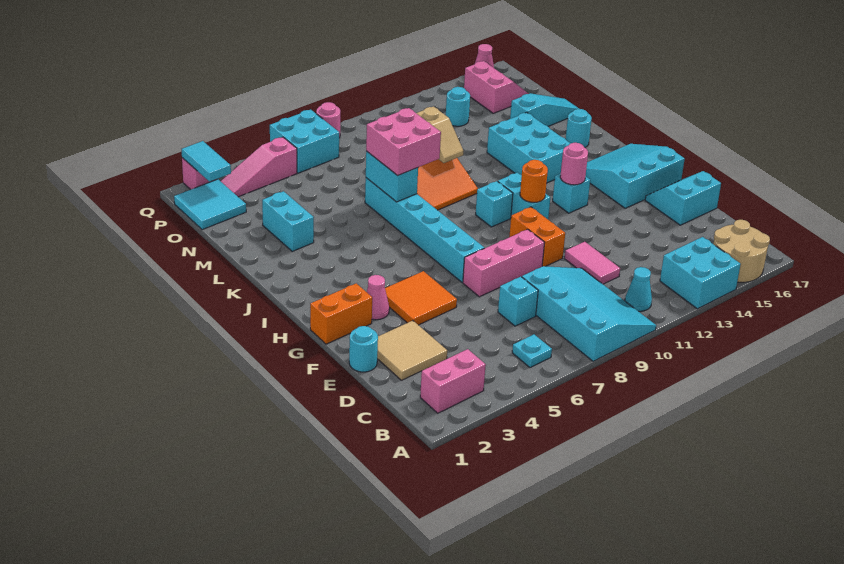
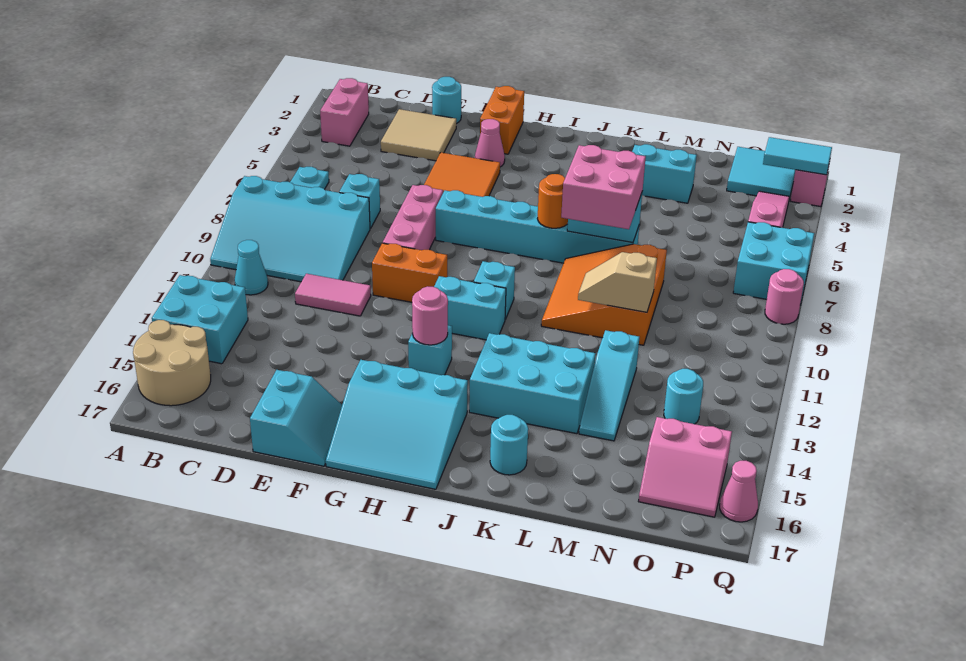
cyan 3x3 slope [586,144,685,208] -> cyan 3x3 slope turned to [326,360,468,489]
orange 1x1 round brick [520,160,548,202] -> orange 1x1 round brick moved to [537,174,568,228]
cyan 1x3 slope [510,93,579,126] -> cyan 1x3 slope moved to [579,330,639,441]

